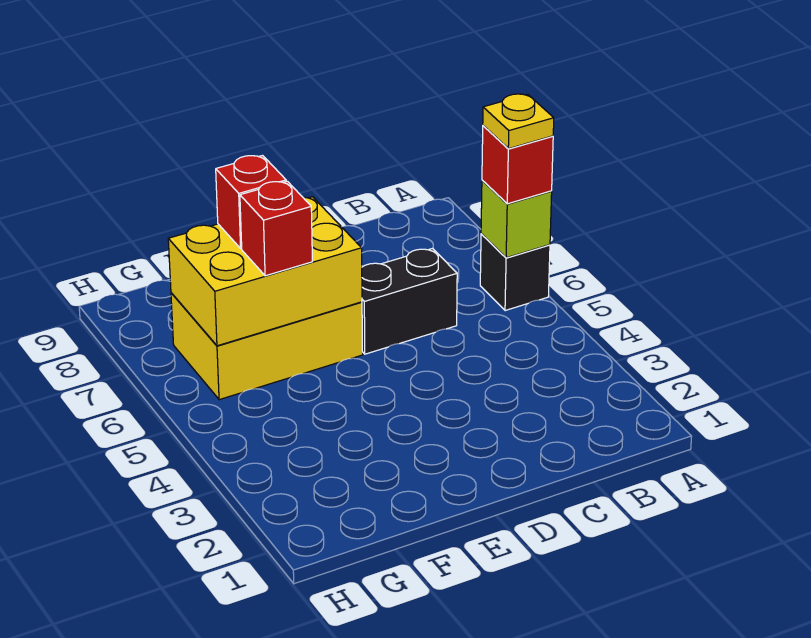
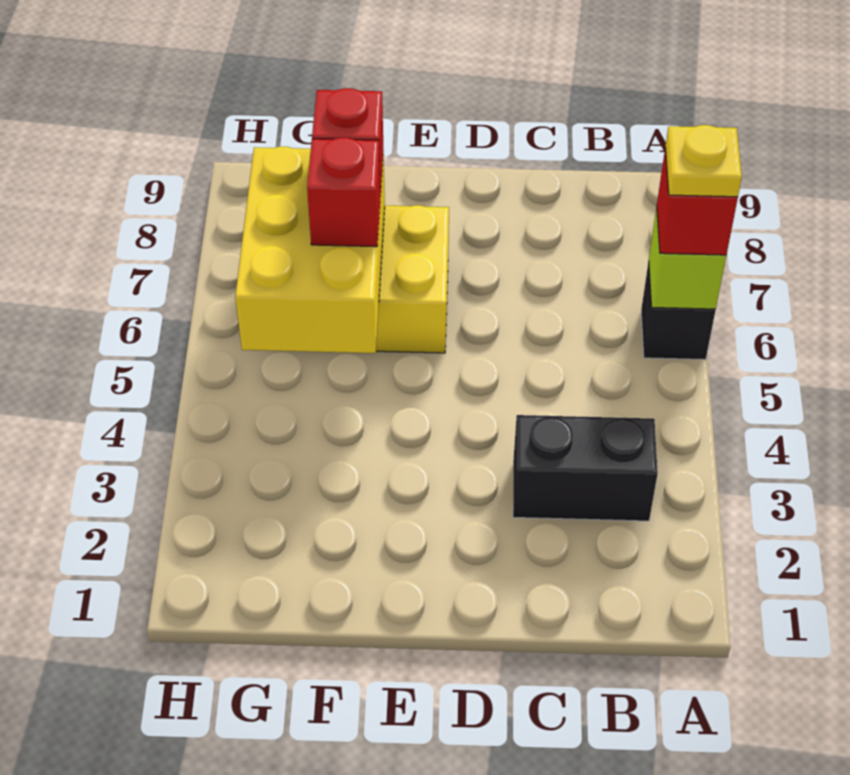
black 1x2 brick [362,248,457,354] -> black 1x2 brick moved to [513,415,658,521]
yellow 2x3 brick [168,197,362,346] -> yellow 2x3 brick turned to [235,147,385,353]

